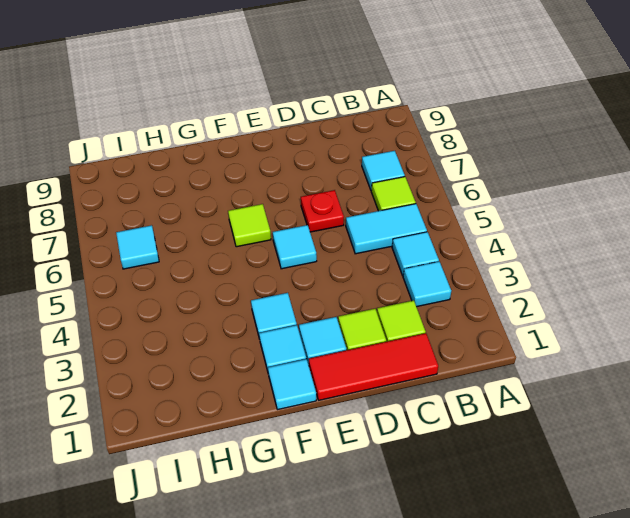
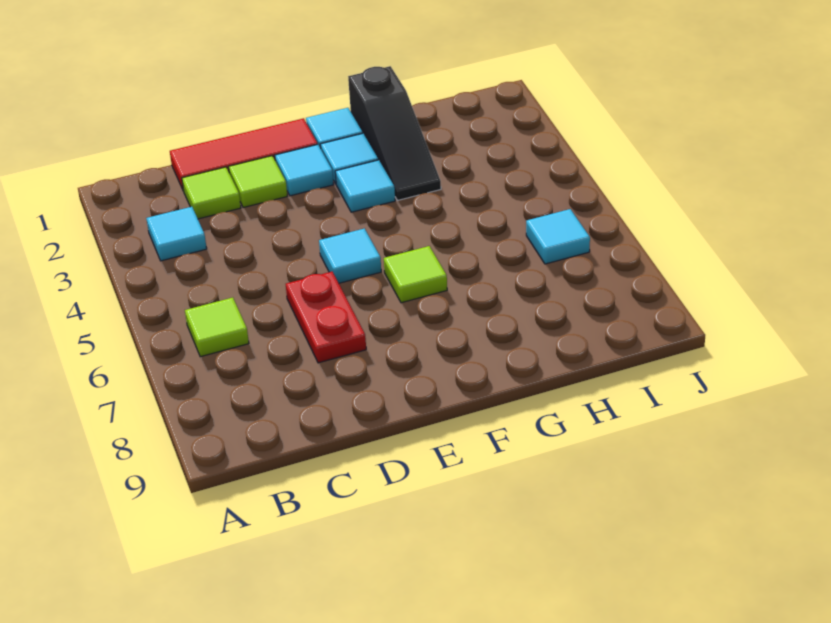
cyan 1x1 tile [392,232,439,276] -> none
cyan 1x2 tile [346,204,427,254] -> none
cyan 1x1 tile [362,151,405,190] -> none
red 1x1 plate [301,190,344,232] -> red 1x2 plate [286,272,366,363]
none -> black 1x3 slope [348,66,441,200]

